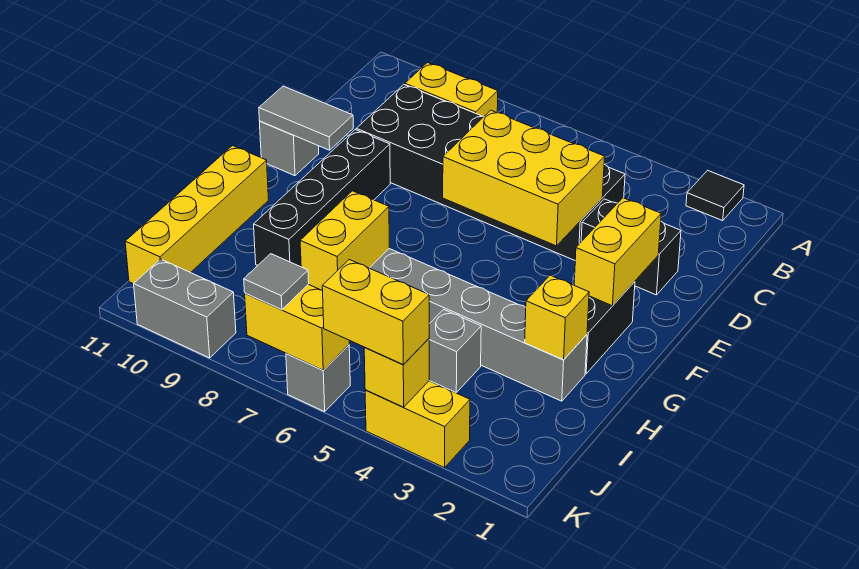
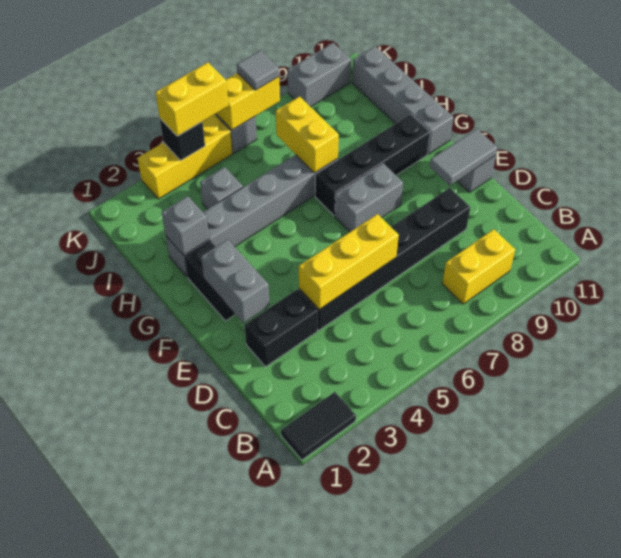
black 1x1 tile [686,170,744,221] -> black 1x2 tile [281,392,356,460]
black 2x6 brick [356,85,625,260] -> black 1x6 brick [299,188,470,330]
yellow 2x3 brick [443,110,605,246] -> yellow 1x3 brick [299,214,399,310]
yellow 1x2 brick [574,198,661,306] -> grey 1x2 brick [201,240,270,323]
black 1x4 brick [254,130,390,267] -> black 1x4 brick turned to [315,114,430,216]
none -> grey 1x2 brick [335,164,403,232]
yellow 1x4 brick [125,146,269,284] -> grey 1x4 brick [352,46,454,154]
yellow 1x1 brick [525,275,589,360] -> grey 1x1 brick [162,196,209,255]
yellow 1x2 brick [365,381,470,468] -> yellow 1x3 brick [137,115,232,199]
yellow 1x1 brick [364,339,429,407] -> black 1x1 brick [160,119,205,160]

